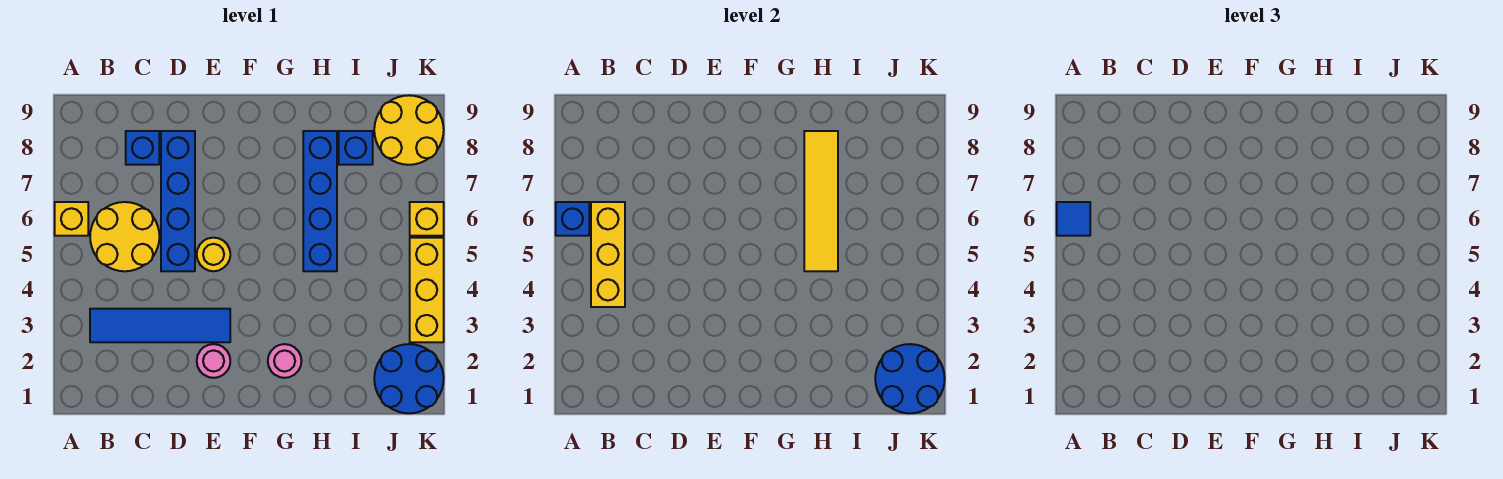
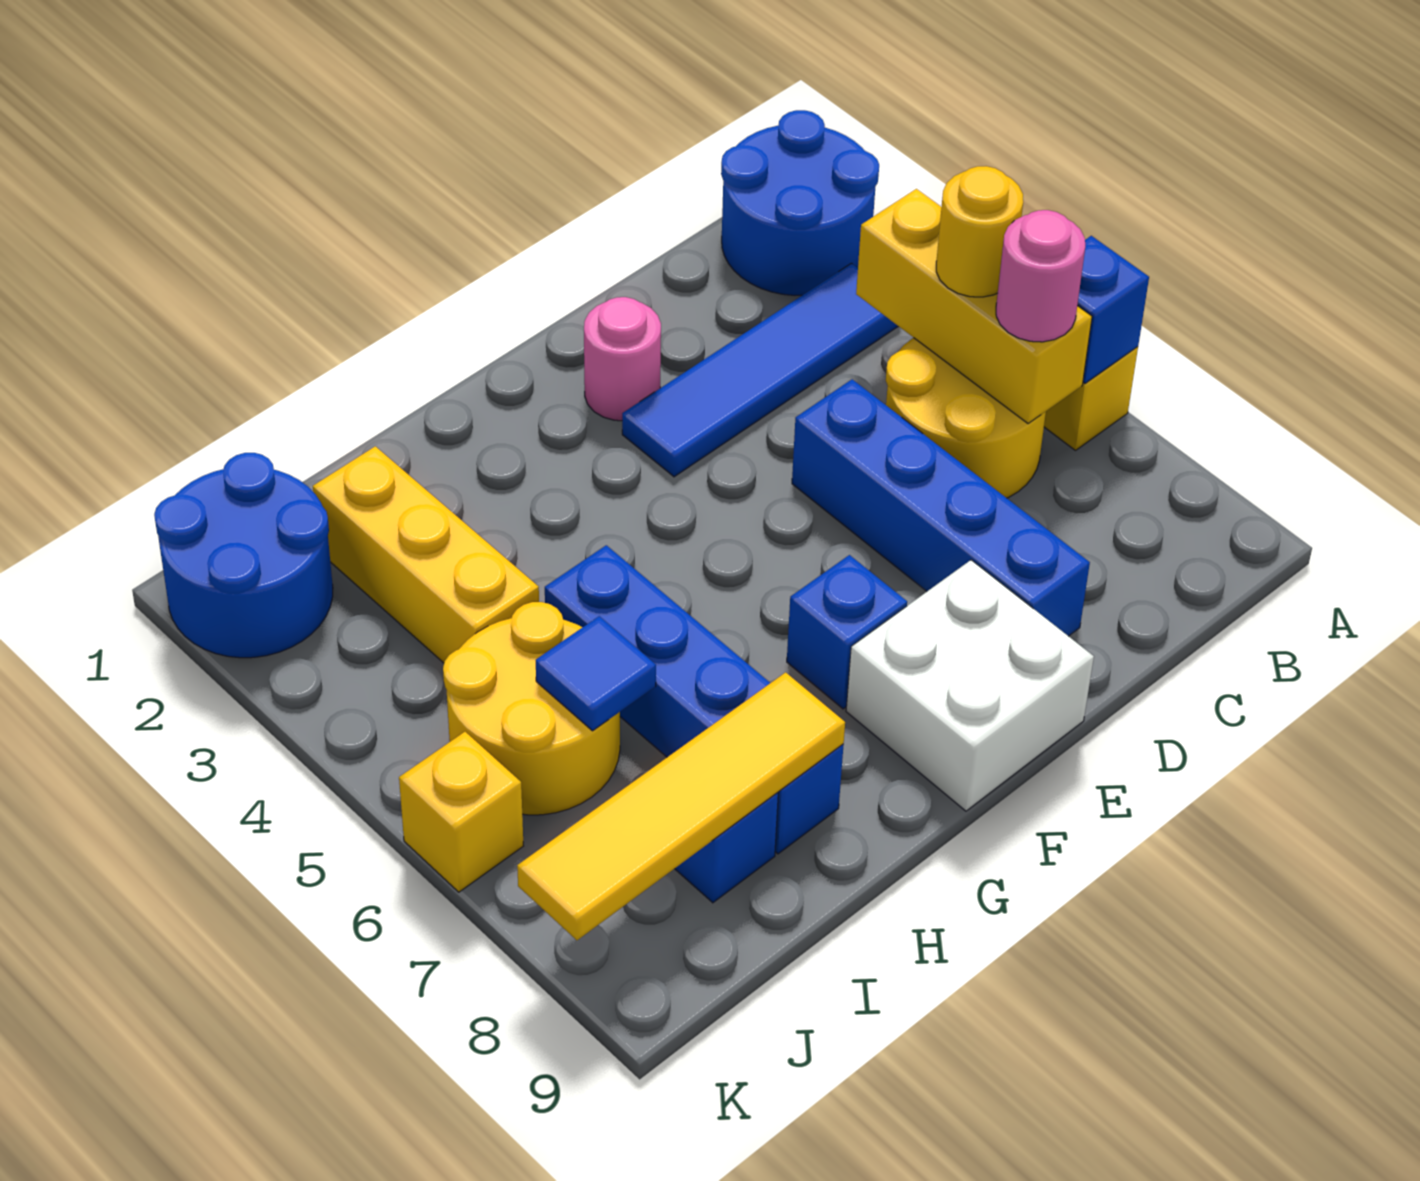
blue 1x1 tile [1057,202,1090,236] -> blue 1x1 tile moved to [536,616,656,731]
blue 1x1 brick [126,131,159,165] -> blue 1x1 brick moved to [787,555,907,709]
yellow 1x1 round brick [197,238,230,271] -> yellow 1x1 round brick moved to [936,166,1023,297]
none -> white 2x2 brick [846,560,1094,811]
pink 1x1 round brick [268,344,301,378] -> pink 1x1 round brick moved to [996,210,1085,342]
yellow 1x4 tile [804,131,838,271] -> yellow 1x4 tile turned to [517,672,845,940]
blue 2x2 round brick [875,344,945,413] -> blue 2x2 round brick moved to [721,110,879,295]
yellow 2x2 round brick [374,95,444,165] -> yellow 2x2 round brick moved to [443,602,620,815]
yellow 1x3 brick [410,238,444,342] -> yellow 1x3 brick moved to [313,446,539,663]

